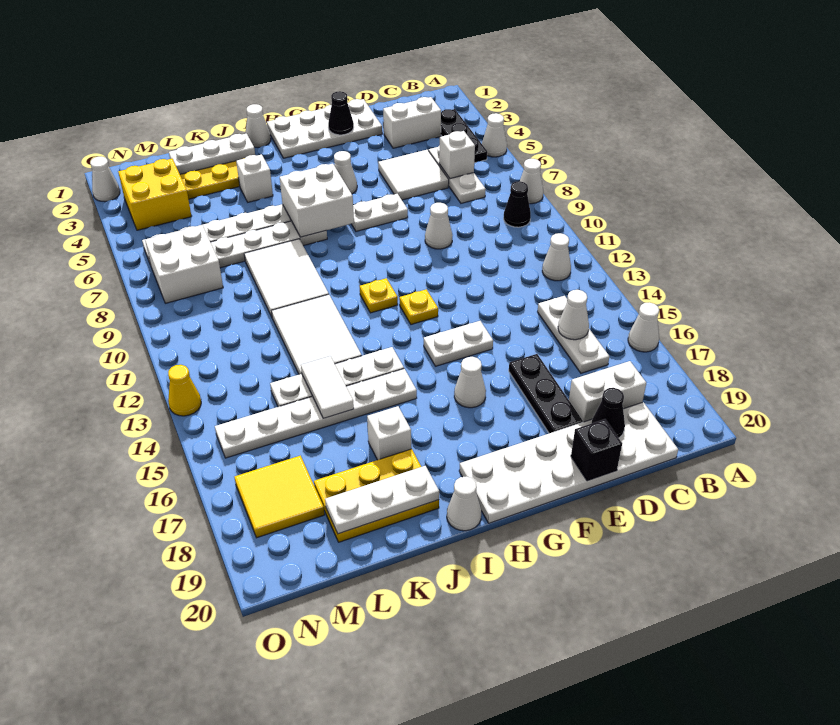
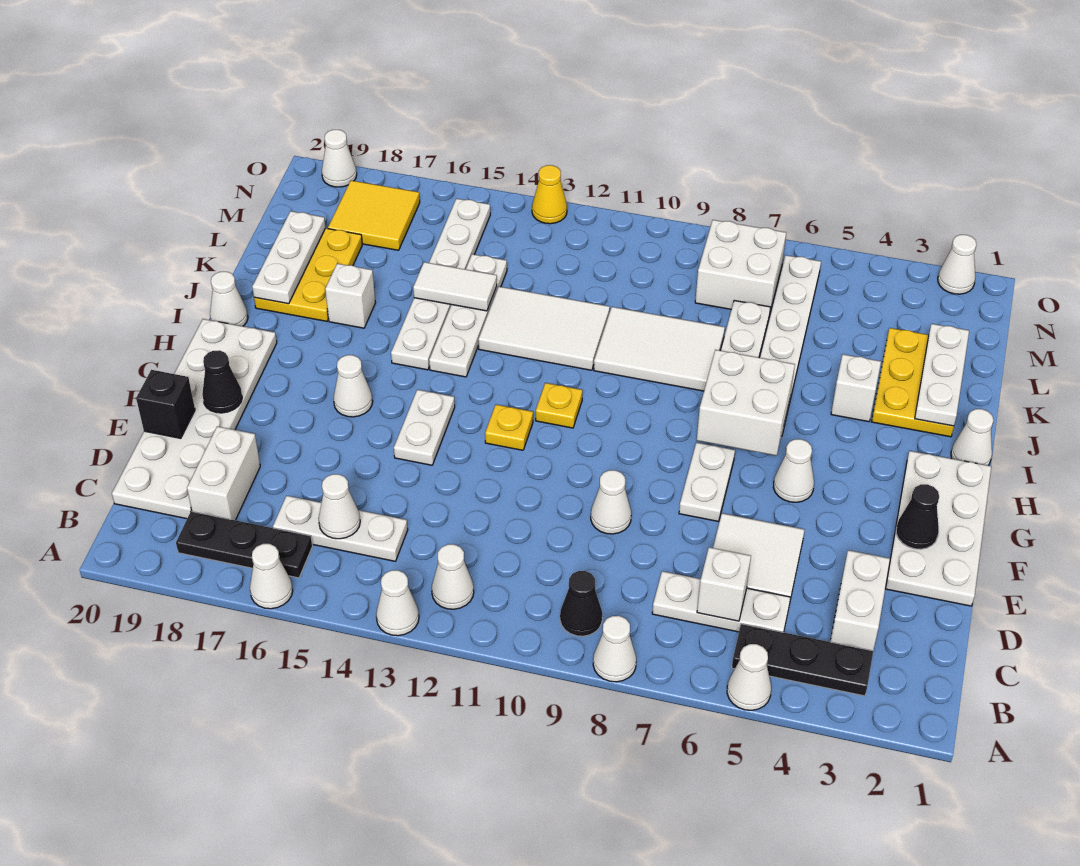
none -> white 1x1 cone [376,570,419,636]
black 1x1 cone [592,388,625,438] -> black 1x1 cone moved to [202,350,242,413]
black 1x3 plate [509,354,583,433] -> black 1x3 plate moved to [176,511,312,578]
yellow 2x2 brick [118,159,192,230] -> none
none -> white 1x1 cone [322,130,357,187]

